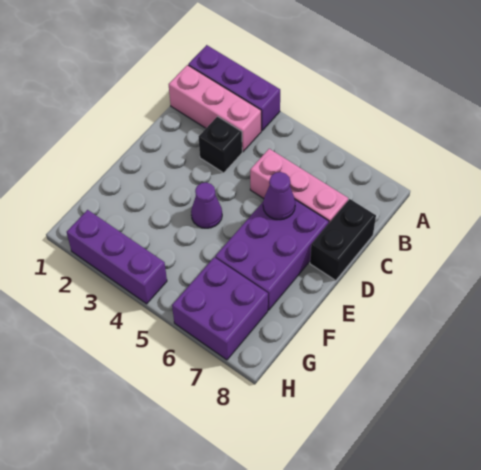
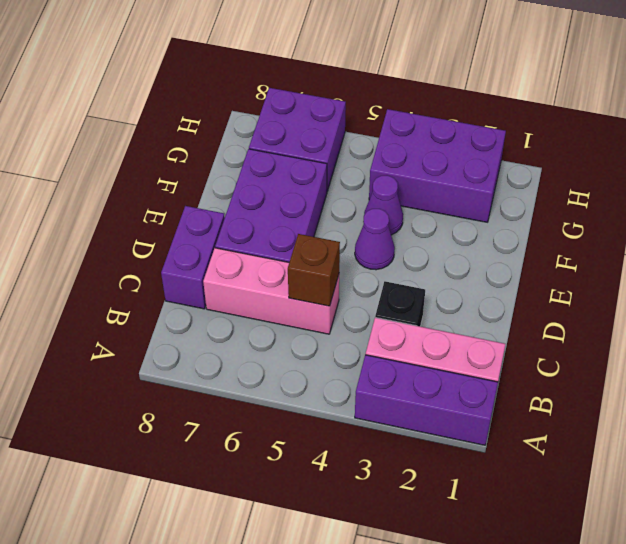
none -> brown 1x1 brick [288,234,340,306]
black 1x2 brick [310,199,376,280] -> purple 1x2 brick [161,206,225,309]
purple 1x1 cone [263,172,295,220] -> purple 1x1 cone moved to [364,175,403,235]
purple 1x3 brick [67,210,167,304] -> purple 2x3 brick [369,109,506,222]

